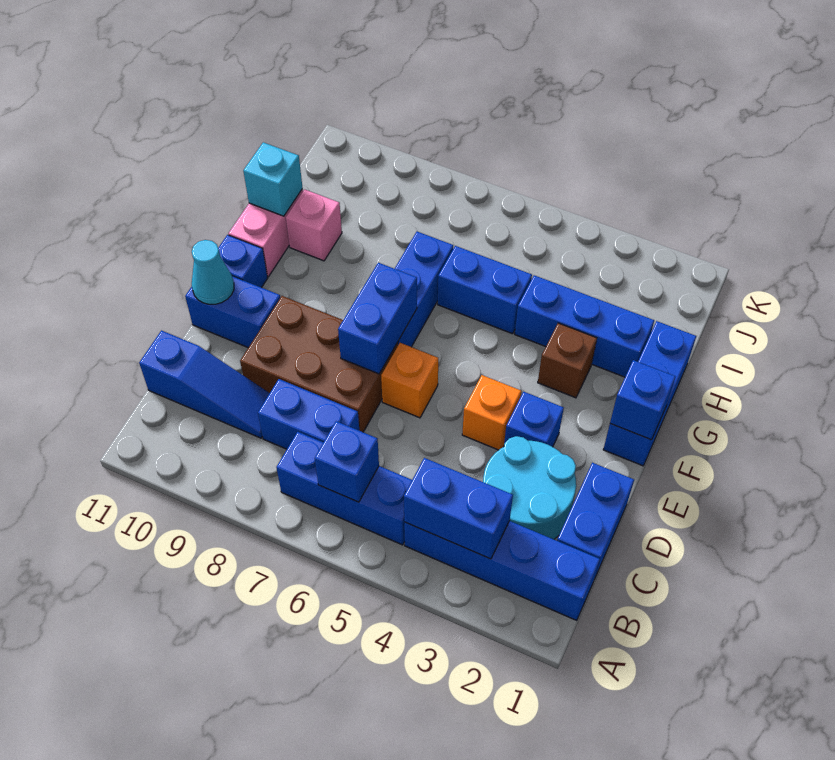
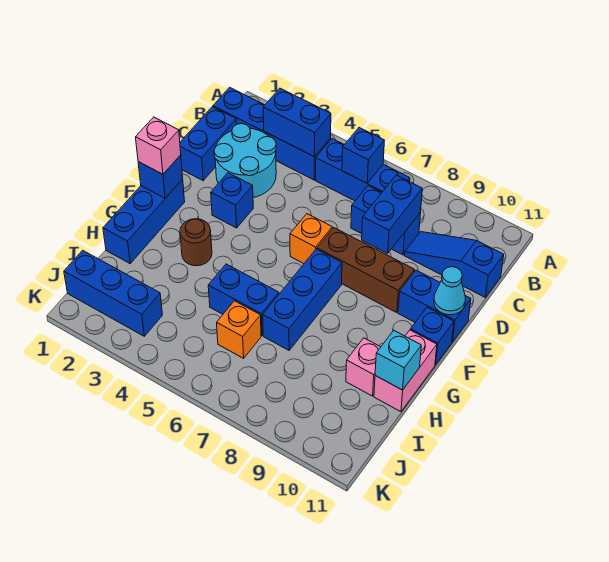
brown 2x3 brick [240,296,398,432] -> brown 1x3 brick [317,228,415,313]
orange 1x1 brick [462,375,521,450] -> orange 1x1 brick moved to [217,301,261,358]
blue 1x2 brick [338,263,417,374] -> blue 1x2 brick moved to [362,175,422,253]
none -> pink 1x1 brick [136,117,181,174]
brown 1x1 brick [538,323,597,398] -> brown 1x1 round brick [180,219,212,266]
blue 1x3 brick [515,275,654,377] -> blue 1x3 brick moved to [64,250,162,336]

